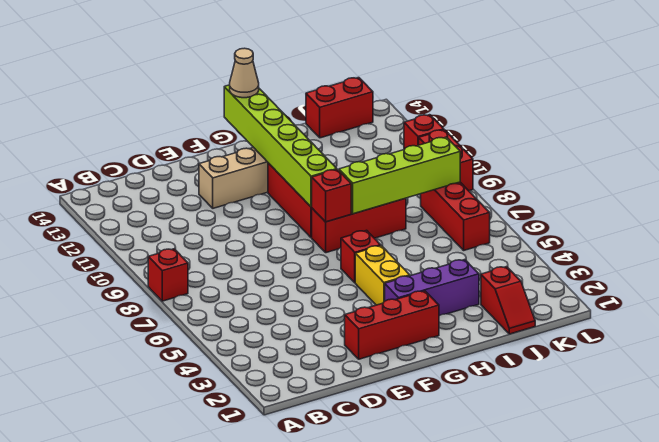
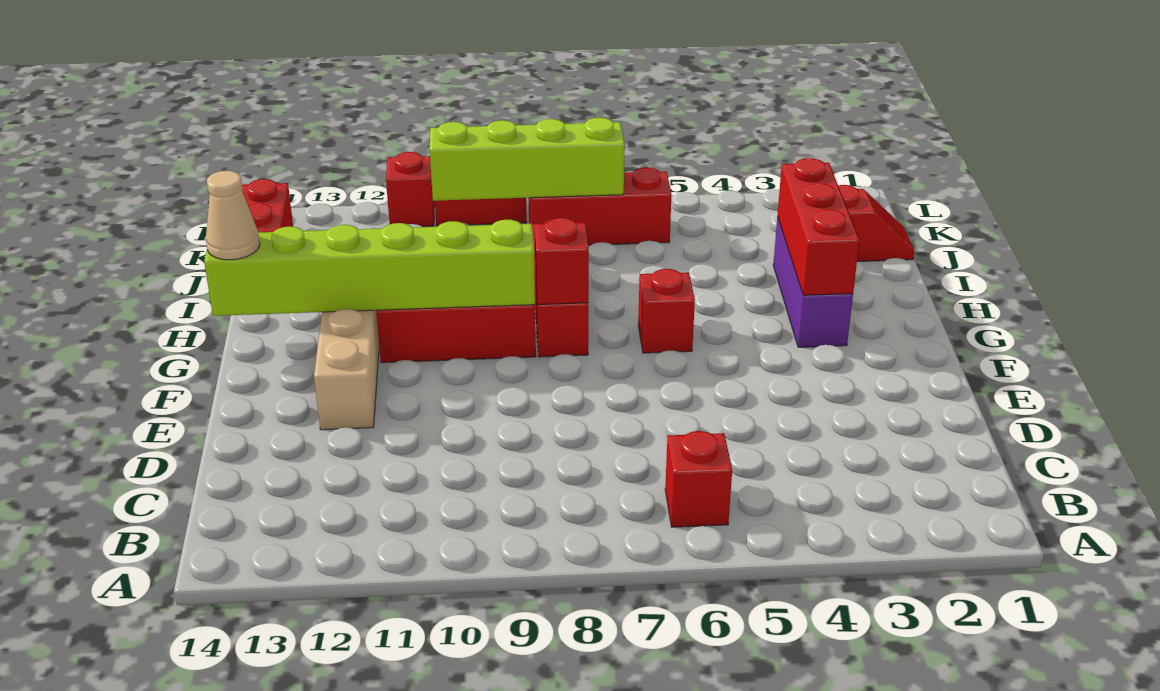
red 1x1 brick [148,249,188,301] -> red 1x1 brick moved to [665,431,732,527]
red 1x3 brick [345,291,439,359] -> red 1x3 brick moved to [778,158,859,295]
yellow 1x2 brick [355,246,410,305] -> none
lime 1x4 brick [339,137,460,214] -> lime 1x4 brick turned to [430,118,625,201]

